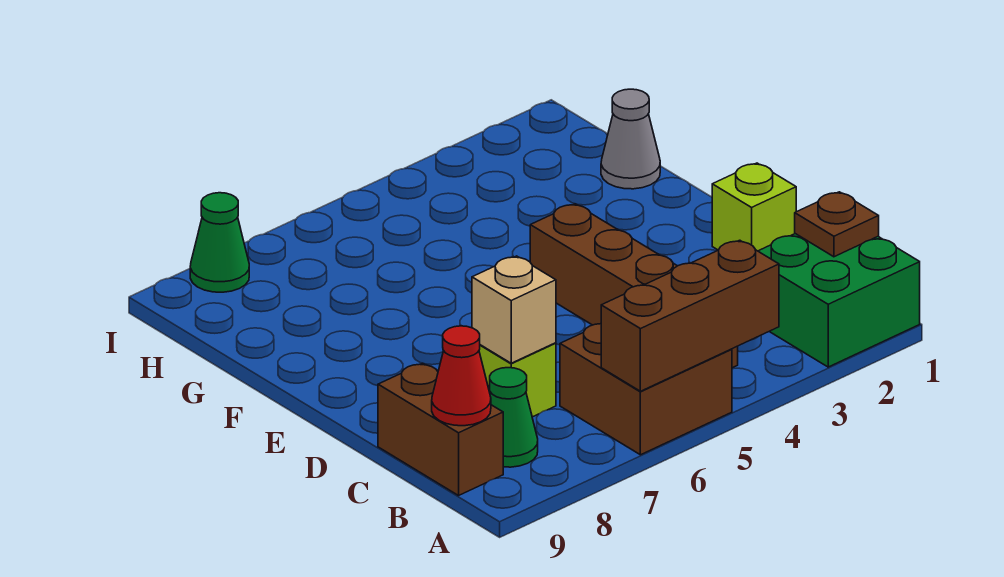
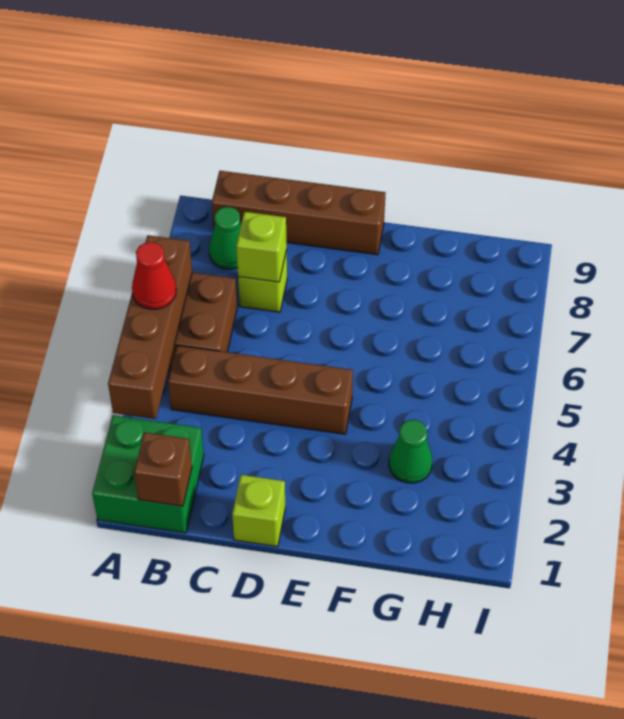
brown 1x3 brick [601,240,779,391] -> brown 1x4 brick [108,235,192,419]
brown 1x1 plate [795,192,879,257] -> brown 1x1 brick [134,432,192,506]
brown 1x2 brick [378,363,503,496] -> brown 1x4 brick [212,171,386,255]
red 1x1 cone [432,326,491,426] -> red 1x1 cone moved to [132,242,176,309]
tan 1x1 brick [472,256,556,363] -> lime 1x1 brick [236,212,287,282]
grey 1x1 cone [601,89,660,189] -> none
green 1x1 cone [190,193,249,292] -> green 1x1 cone moved to [389,420,432,483]

